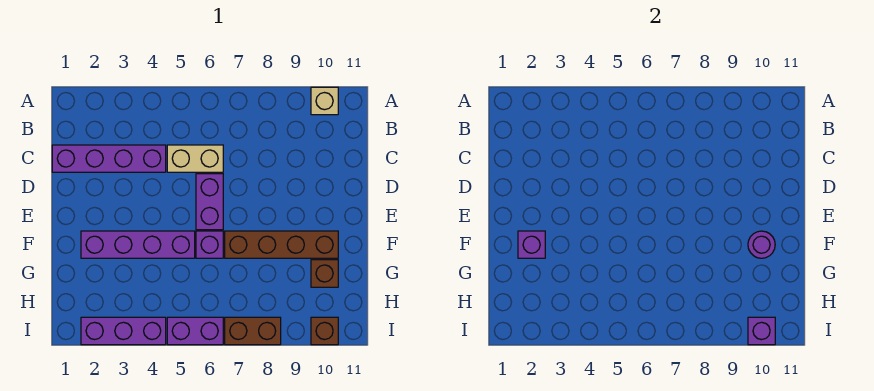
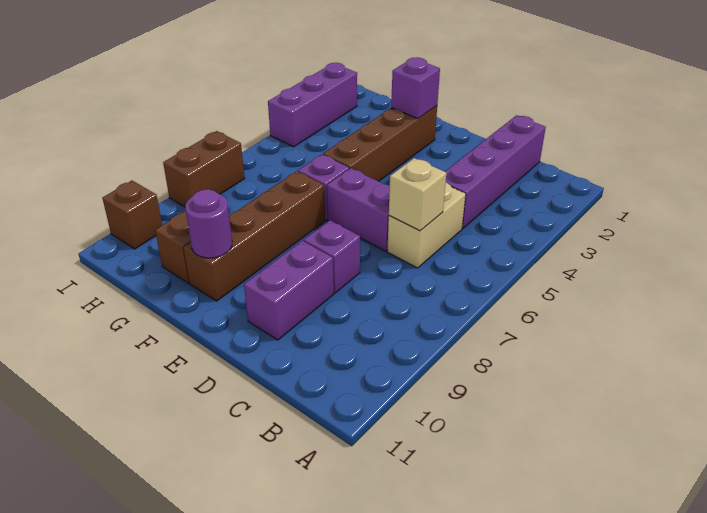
tan 1x1 brick [311,87,338,115] -> tan 1x1 brick moved to [389,158,446,231]
purple 1x4 brick [81,231,195,258] -> brown 1x4 brick [323,106,437,181]
purple 1x2 brick [167,317,223,345] -> purple 1x2 brick moved to [244,241,334,340]
purple 1x1 brick [748,317,775,345] -> purple 1x1 brick moved to [304,220,360,293]

